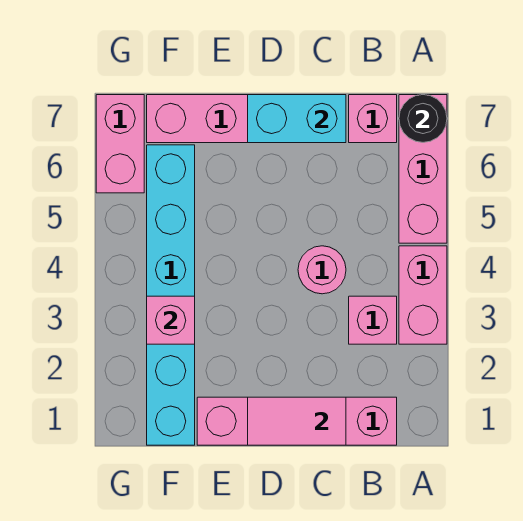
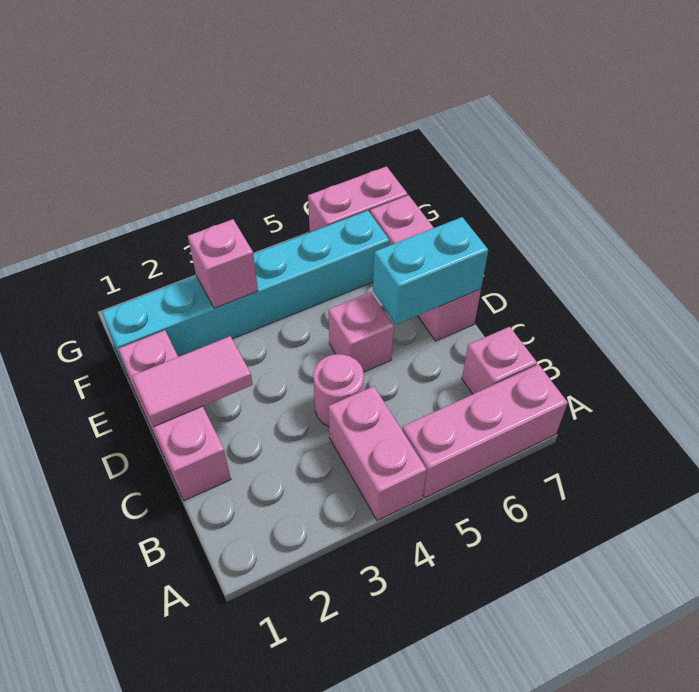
pink 1x2 brick [399,246,447,344] -> pink 1x2 brick turned to [328,386,426,521]
black 1x1 round brick [399,95,447,142] -> none
pink 1x4 brick [197,397,397,445] -> pink 1x3 brick [118,330,231,501]
pink 1x1 brick [349,296,397,344] -> pink 1x1 brick moved to [328,292,394,372]
pink 1x2 tile [248,397,346,445] -> pink 1x2 tile turned to [132,336,253,426]
cyan 1x2 brick [248,95,346,143] -> cyan 1x2 brick turned to [373,217,488,324]

